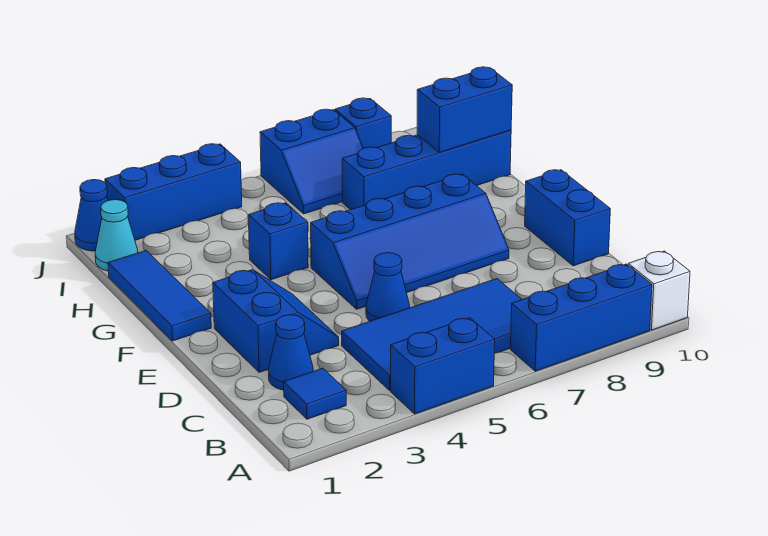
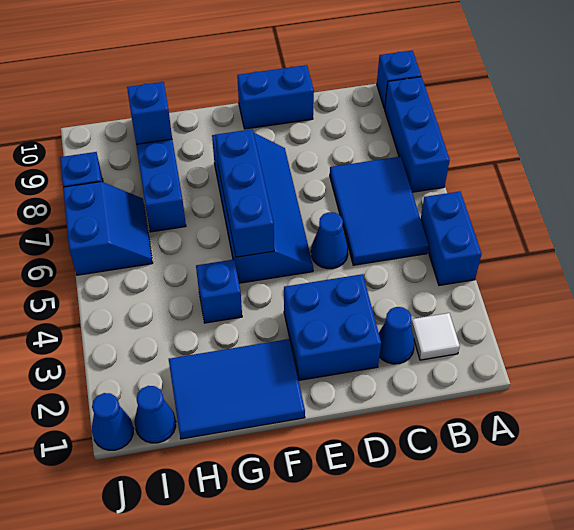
white 1x1 brick [628,251,690,330] -> blue 1x1 brick [377,51,421,109]
blue 1x1 tile [284,368,346,419] -> white 1x1 tile [411,313,460,360]
blue 2x4 tile [342,279,522,390] -> blue 2x3 tile [330,157,428,265]
blue 2x2 slope [213,270,339,372] -> blue 2x2 brick [284,274,381,380]
blue 1x3 tile [108,251,211,341] -> blue 2x3 tile [169,339,305,439]
blue 1x2 brick [417,67,512,153] -> blue 1x1 brick [127,82,172,144]
cyan 1x1 cone [95,200,138,271] -> blue 1x1 cone [135,386,176,443]
blue 1x3 brick [105,144,242,240] -> blue 1x3 brick moved to [215,129,274,257]

